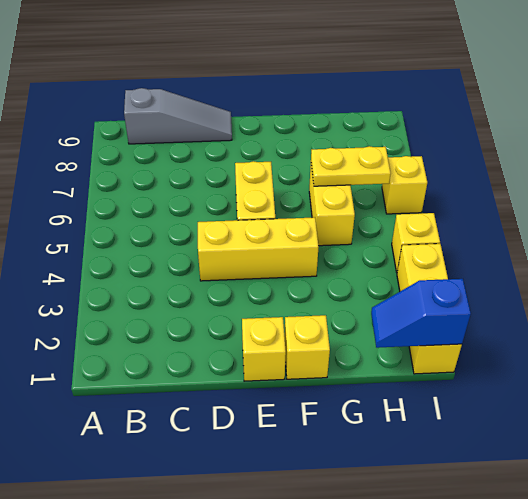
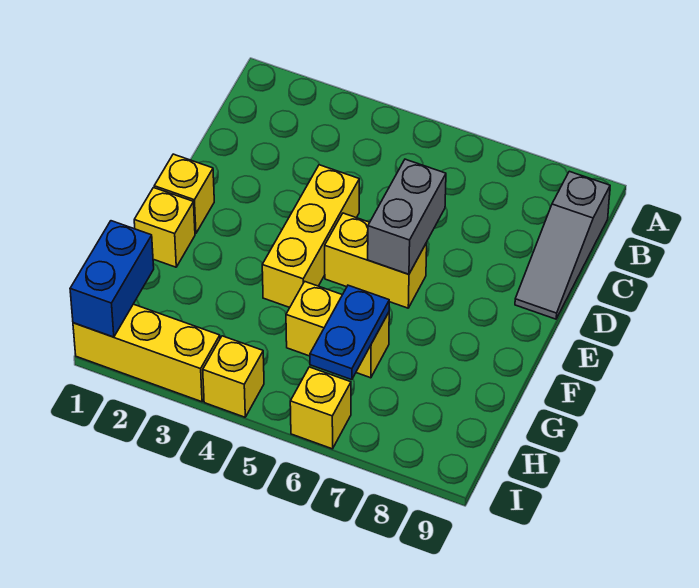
none -> grey 1x2 brick [368,159,446,274]
yellow 1x2 plate [311,146,391,186] -> blue 1x2 plate [310,285,389,380]
blue 1x2 slope [371,279,471,348] -> blue 1x2 brick [70,221,154,337]

